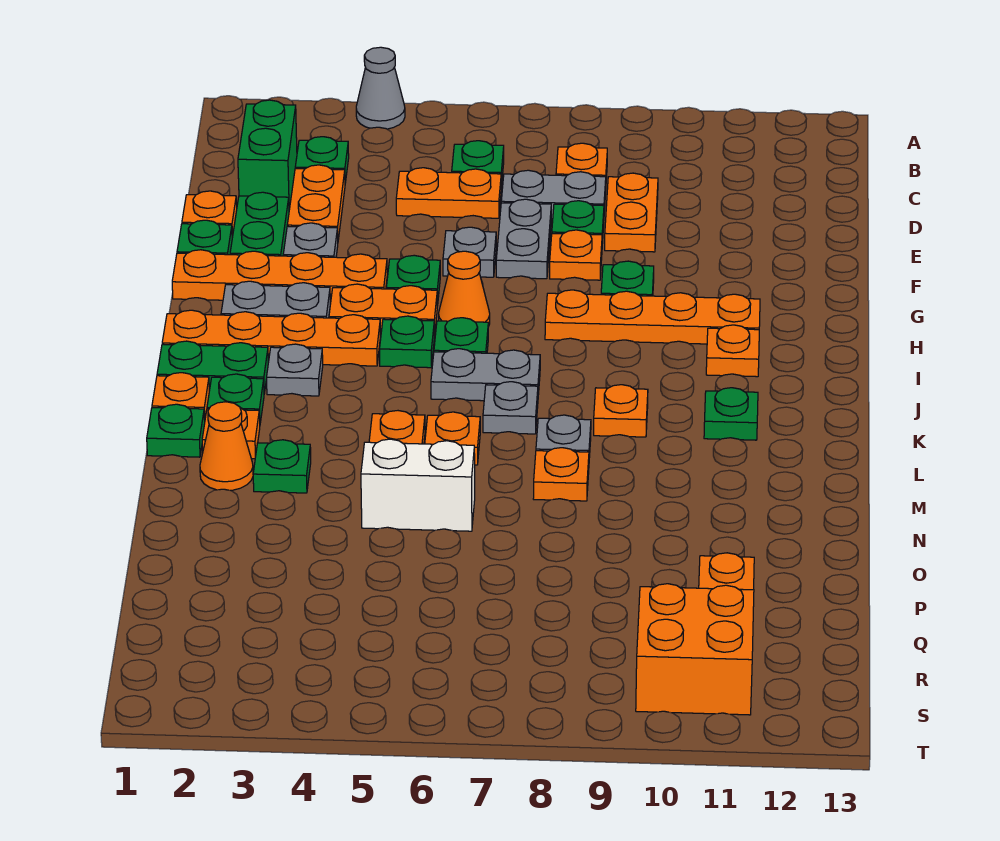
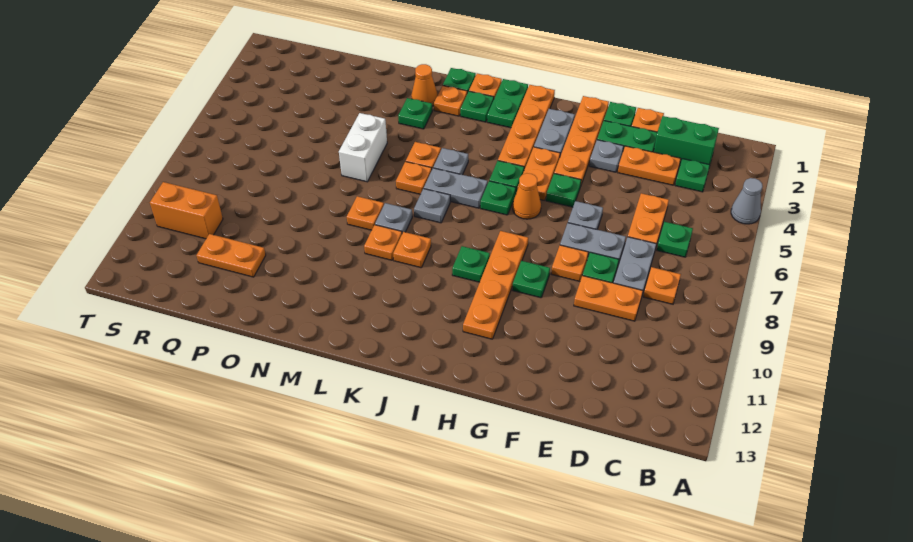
orange 1x1 plate [706,325,759,377] -> orange 1x1 plate moved to [364,225,402,260]
grey 1x1 plate [267,344,323,396] -> grey 1x1 plate moved to [433,148,468,175]
grey 1x2 plate [431,349,540,401] -> grey 1x2 plate turned to [424,168,488,208]
green 1x1 plate [704,388,758,440] -> green 1x1 plate moved to [452,246,490,282]
orange 2x2 brick [636,584,754,715] -> orange 1x2 brick [150,182,223,239]

